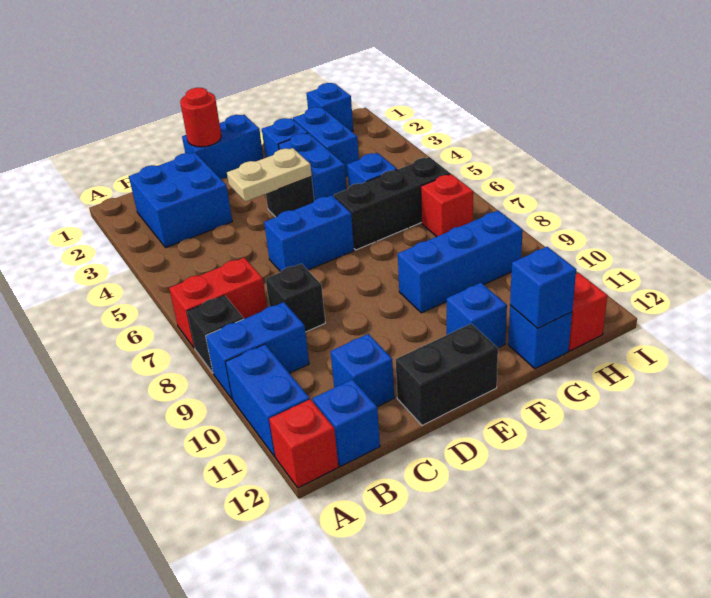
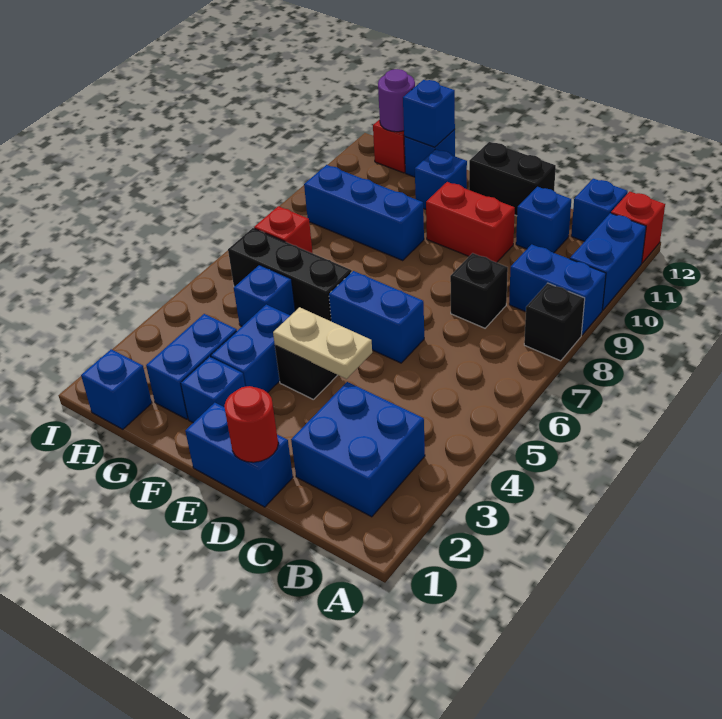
red 1x2 brick [169,258,267,348] -> red 1x2 brick moved to [426,182,515,263]
none -> purple 1x1 round brick [378,69,415,132]

